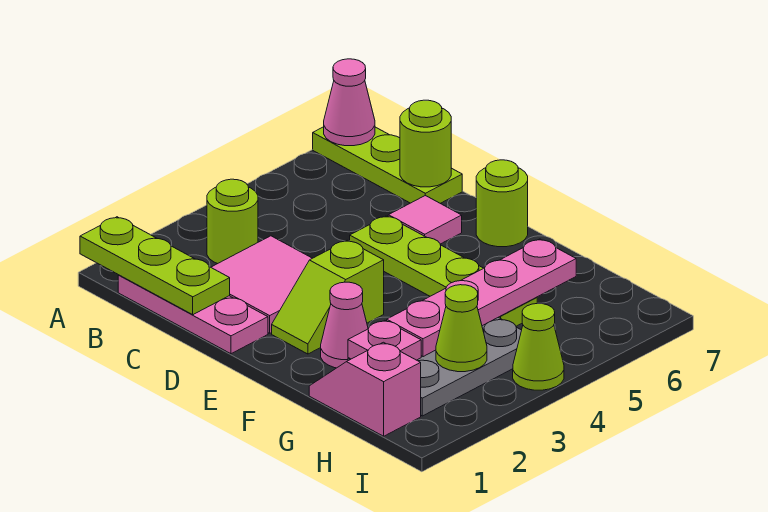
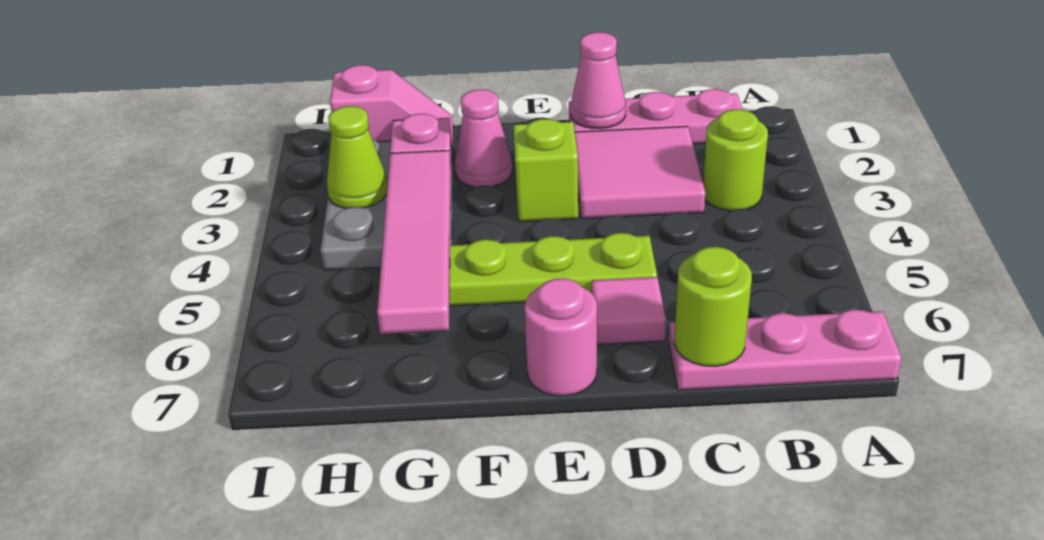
lime 1x3 plate [80,217,230,315] -> none
lime 1x3 plate [313,127,462,203] -> pink 1x3 plate [669,310,901,390]
pink 1x1 cone [324,59,375,146] -> pink 1x1 cone moved to [570,32,626,129]
lime 1x1 round brick [476,160,528,247] -> pink 1x1 round brick [525,278,597,396]
pink 1x4 plate [387,239,576,357] -> pink 1x4 tile [377,150,451,334]
lime 1x1 cone [513,303,564,390] -> none

